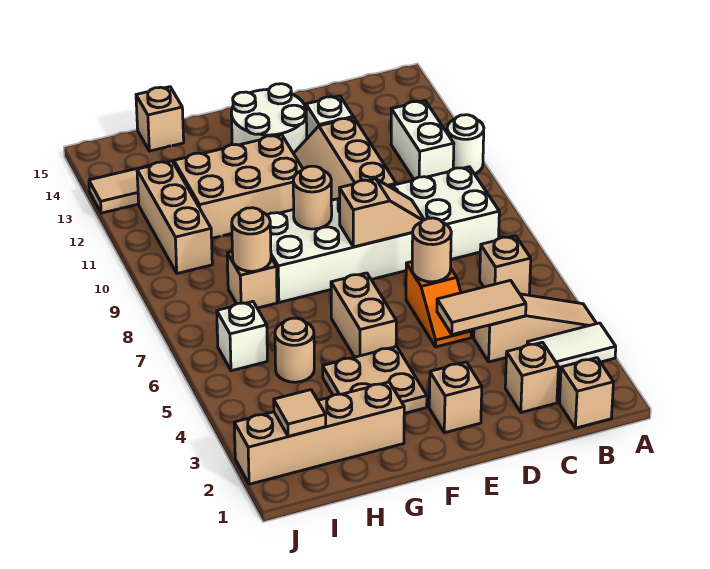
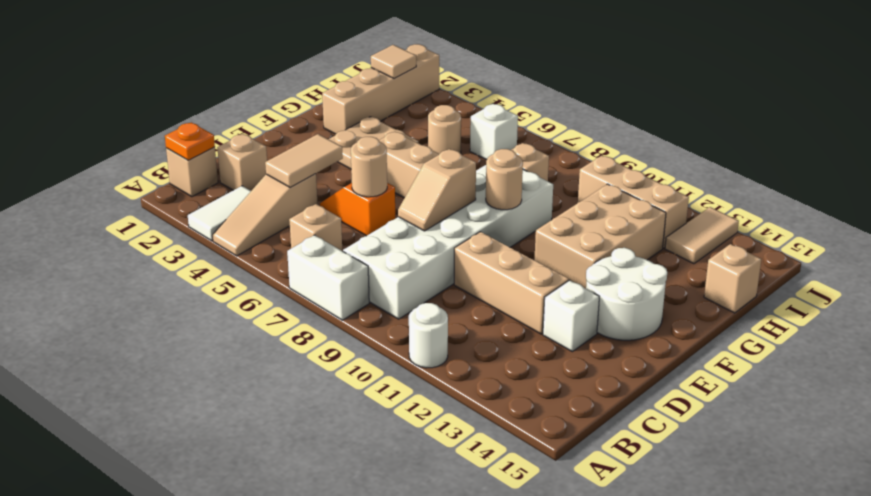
none -> orange 1x1 plate [165,122,215,160]
white 1x2 brick [391,101,454,179] -> white 1x2 brick moved to [287,235,369,320]
tan 1x1 brick [429,362,482,433] -> none
tan 1x1 round brick [232,208,271,271] -> none

